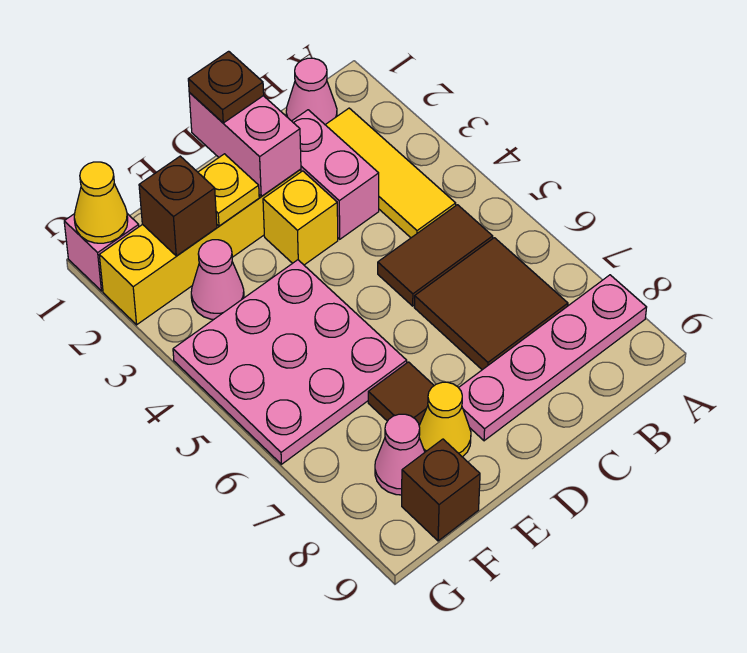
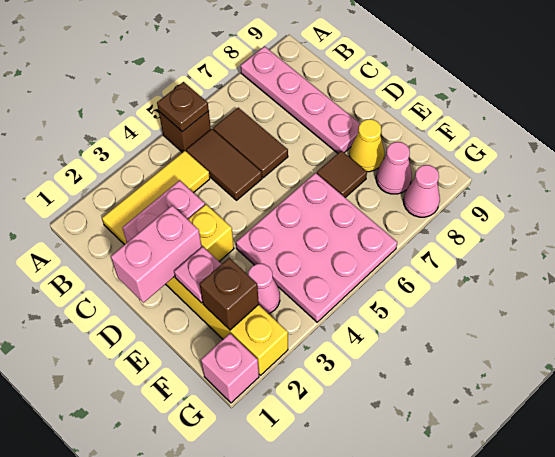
pink 1x1 cone [286,58,337,124] -> pink 1x1 cone moved to [404,165,440,217]
brown 2x2 tile [414,238,568,370] -> brown 1x2 tile [213,108,288,178]
brown 1x1 plate [188,51,264,123] -> brown 1x1 plate moved to [157,82,209,132]
yellow 1x1 plate [198,154,259,226] -> pink 1x1 plate [174,247,221,303]
brown 1x1 brick [402,439,480,541] -> brown 1x1 brick moved to [159,111,211,152]
yellow 1x1 cone [74,162,128,243] -> none

